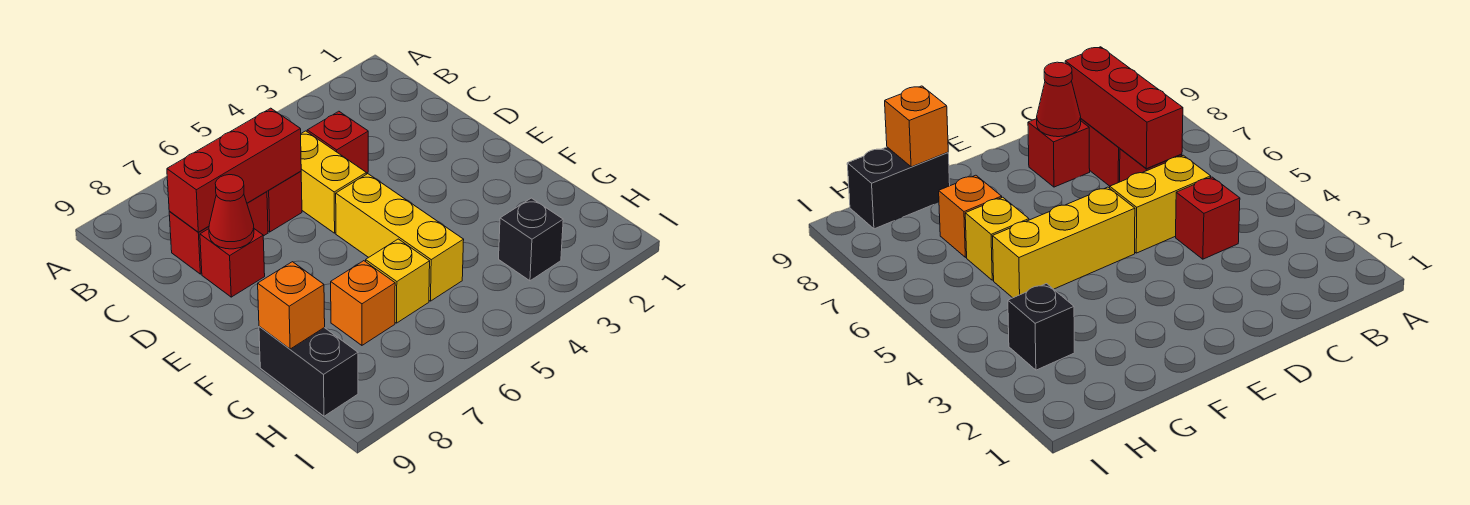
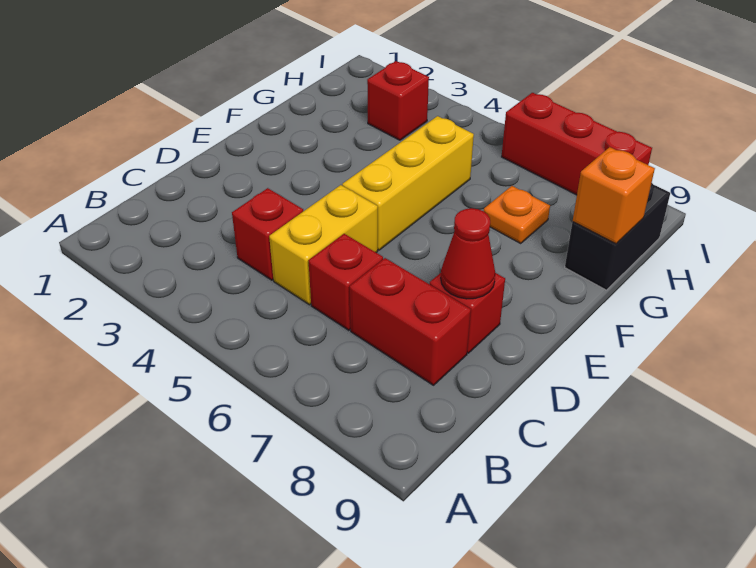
red 1x3 brick [167,108,301,232] -> red 1x3 brick moved to [502,93,652,195]
yellow 1x1 brick [366,239,430,323] -> none
orange 1x1 brick [331,261,395,345] -> orange 1x1 plate [484,186,550,244]
black 1x1 brick [499,198,563,281] -> red 1x1 brick [367,61,429,140]

